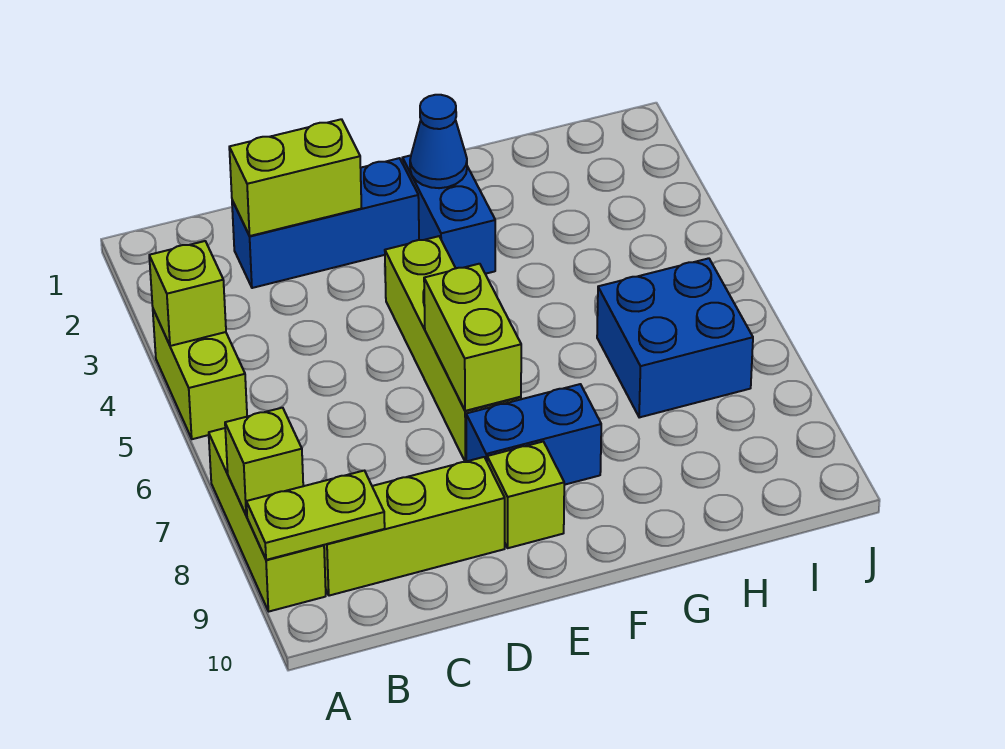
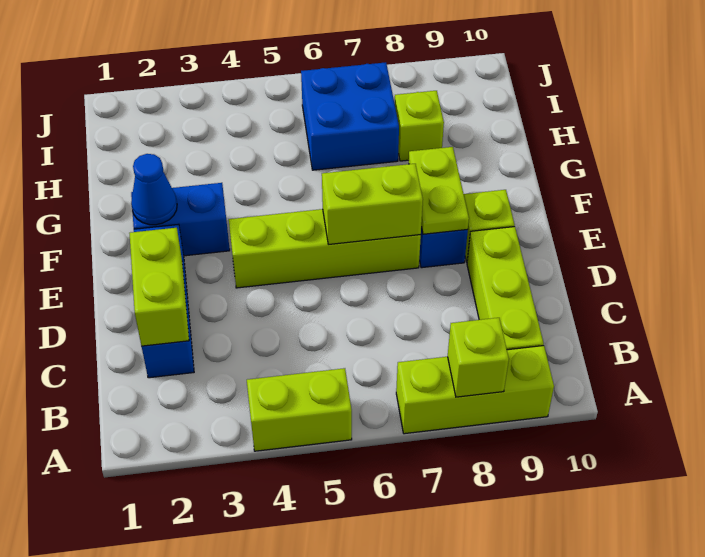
lime 1x1 brick [149,241,226,346] -> lime 1x1 brick moved to [395,91,444,161]
lime 1x2 plate [246,471,385,560] -> lime 1x2 plate moved to [409,147,469,234]

